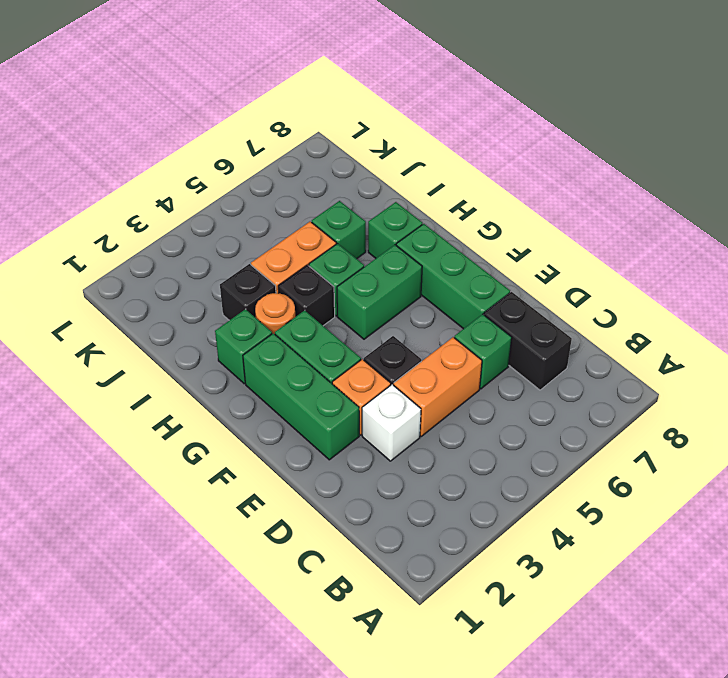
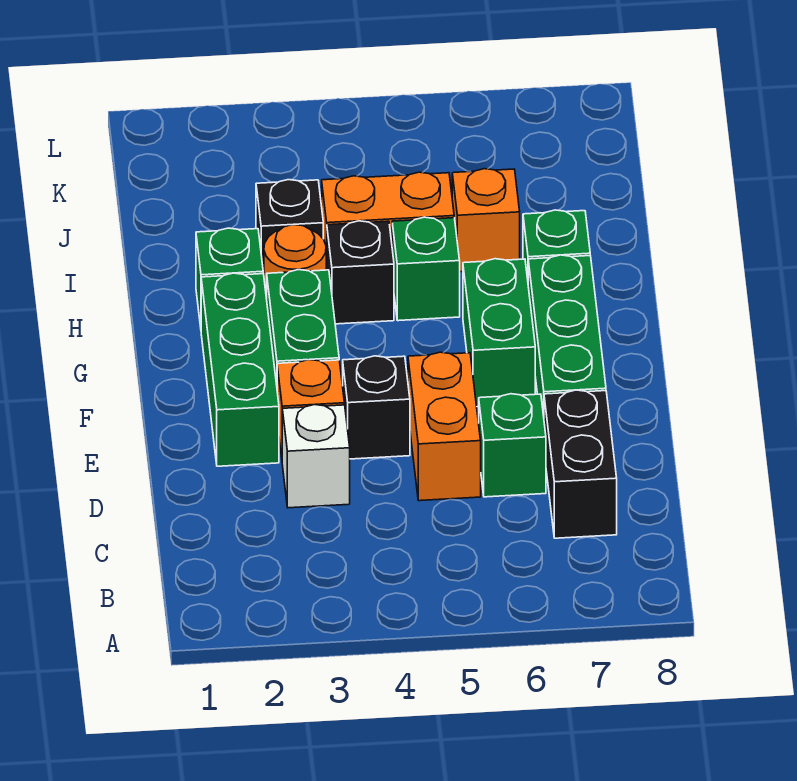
orange 1x2 brick [394,337,482,436] -> orange 1x2 brick turned to [408,352,481,501]
green 1x2 brick [337,245,422,339] -> green 1x2 brick turned to [463,259,535,407]
green 1x1 brick [312,201,366,259] -> orange 1x1 brick [452,169,520,272]

